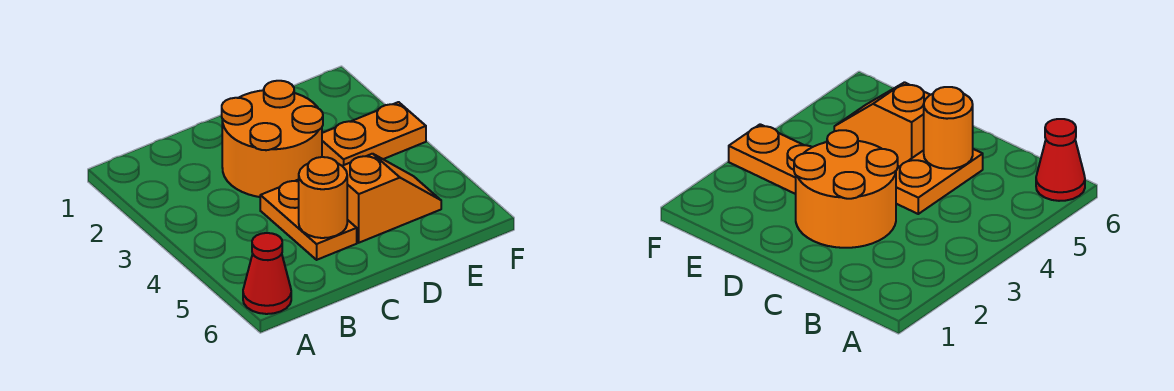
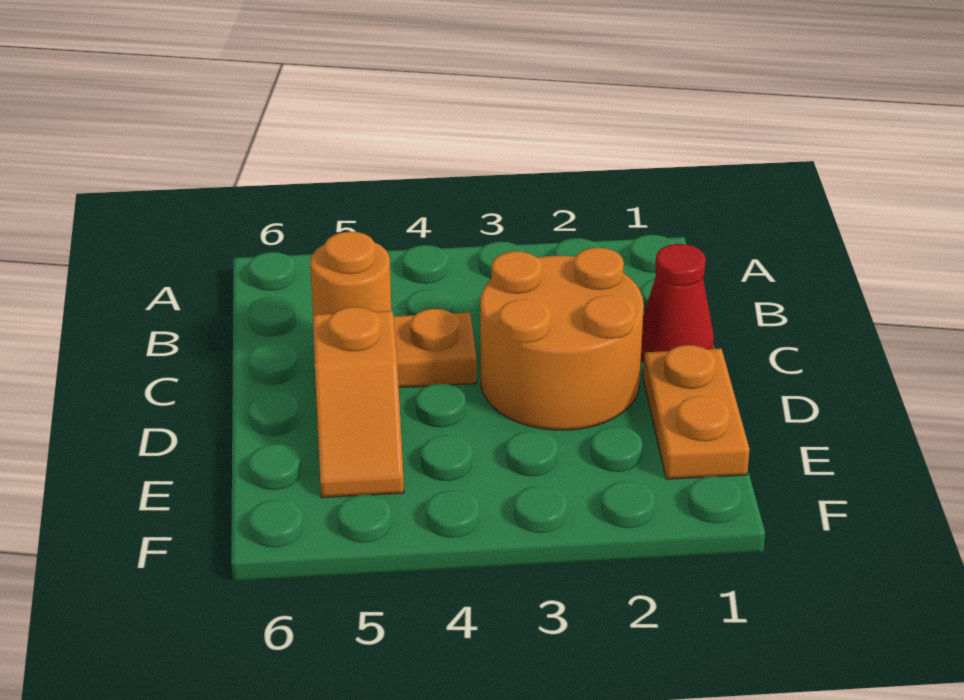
red 1x1 cone [243,233,291,314] -> red 1x1 cone moved to [641,244,714,362]
orange 1x2 plate [322,102,426,166] -> orange 1x2 plate moved to [643,345,750,479]

